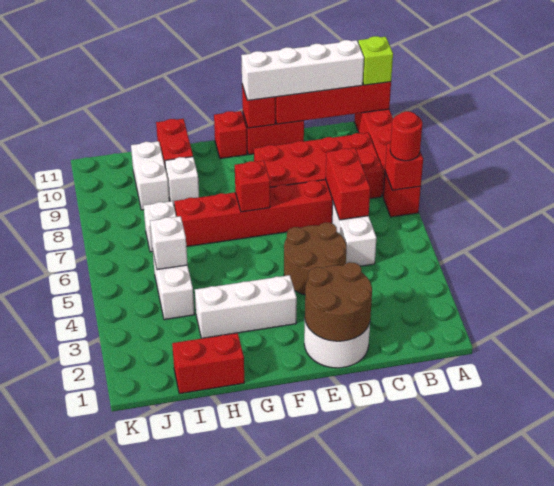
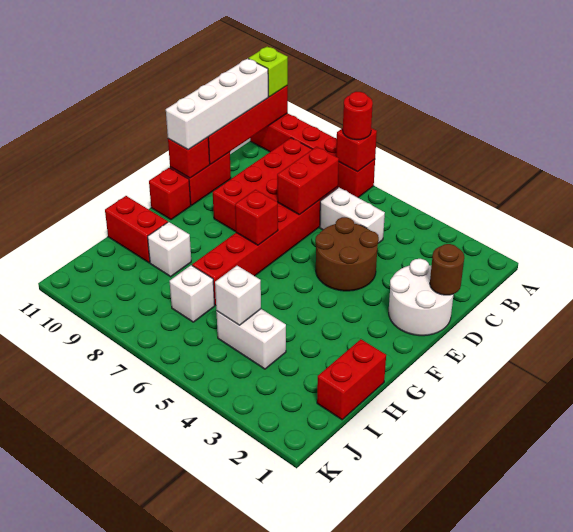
red 1x2 brick [326,148,370,220] -> red 1x2 brick turned to [277,147,339,215]
brown 2x2 round brick [305,262,372,341] -> brown 1x1 round brick [430,244,464,295]
white 1x3 brick [195,275,297,338] -> none
white 1x2 brick [131,141,169,210] -> none

